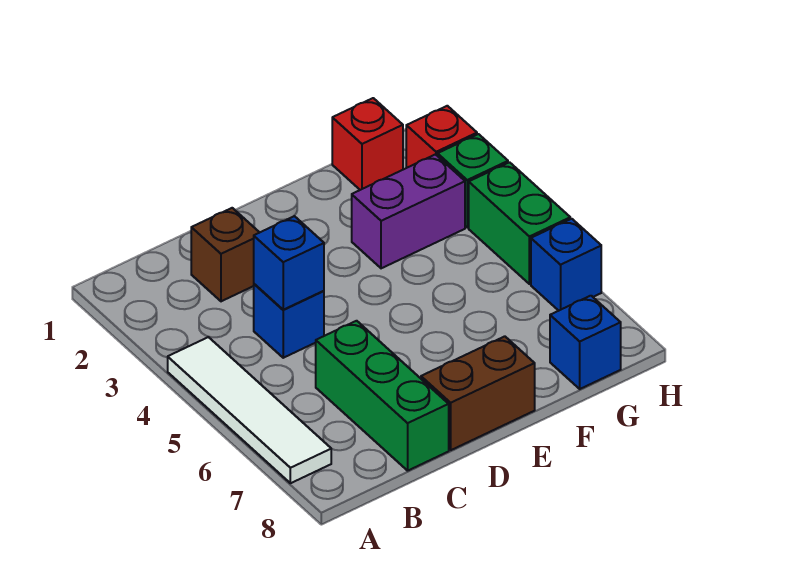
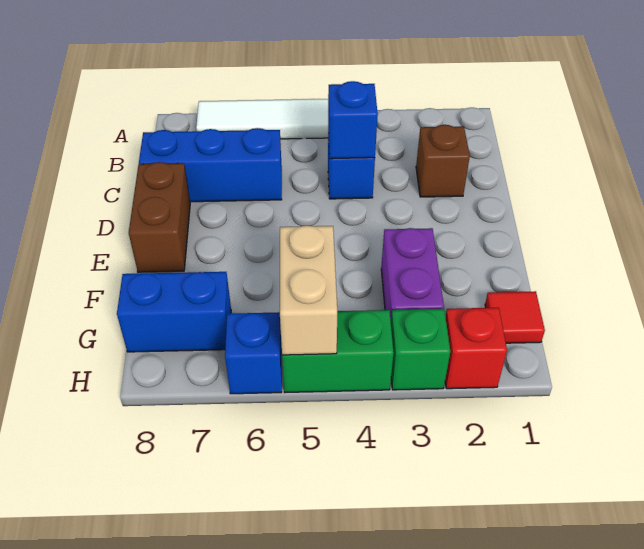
green 1x3 brick [316,321,449,471] -> blue 1x3 brick [139,128,282,202]
red 1x1 brick [332,98,403,190] -> red 1x1 tile [485,291,545,343]
none -> tan 1x2 brick [280,225,337,355]
blue 1x1 brick [550,296,621,389] -> blue 1x2 brick [117,272,231,352]

